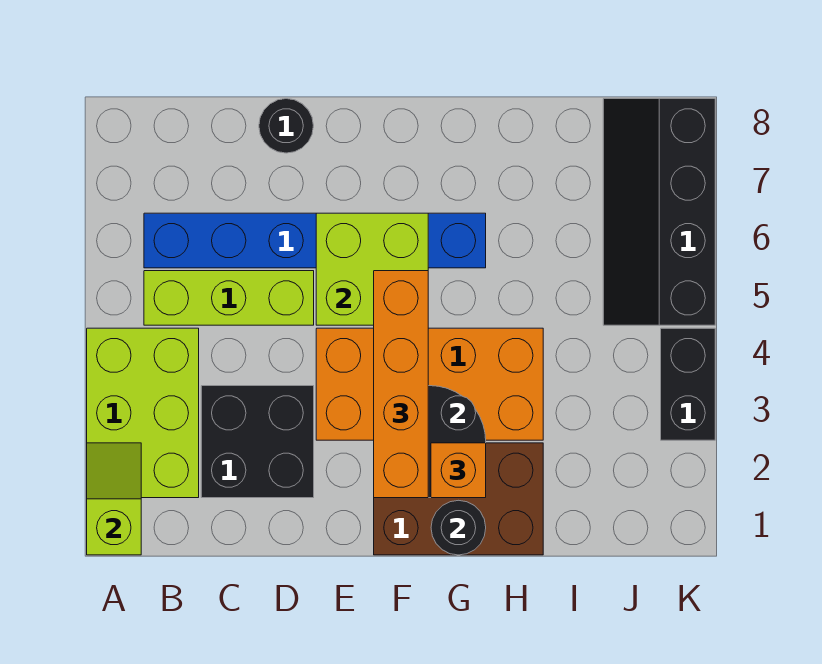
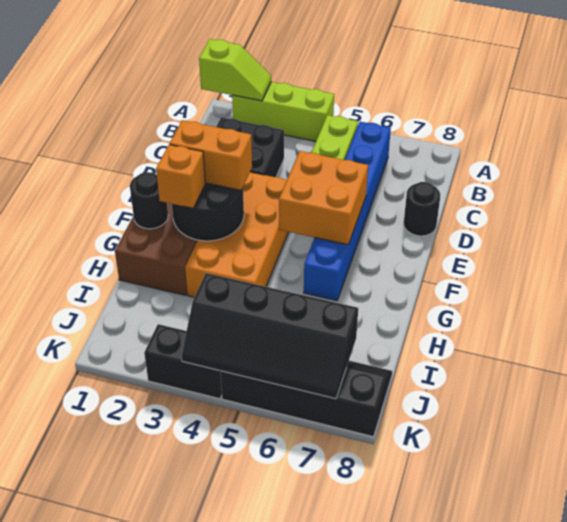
lime 2x3 brick [87,328,199,498] -> lime 1x3 brick [232,82,334,141]
lime 2x2 brick [316,213,428,325] -> orange 2x2 brick [279,151,368,245]
orange 1x4 brick [374,271,428,498] -> orange 1x2 brick [170,120,252,190]
none -> black 2x4 slope [182,273,358,399]

